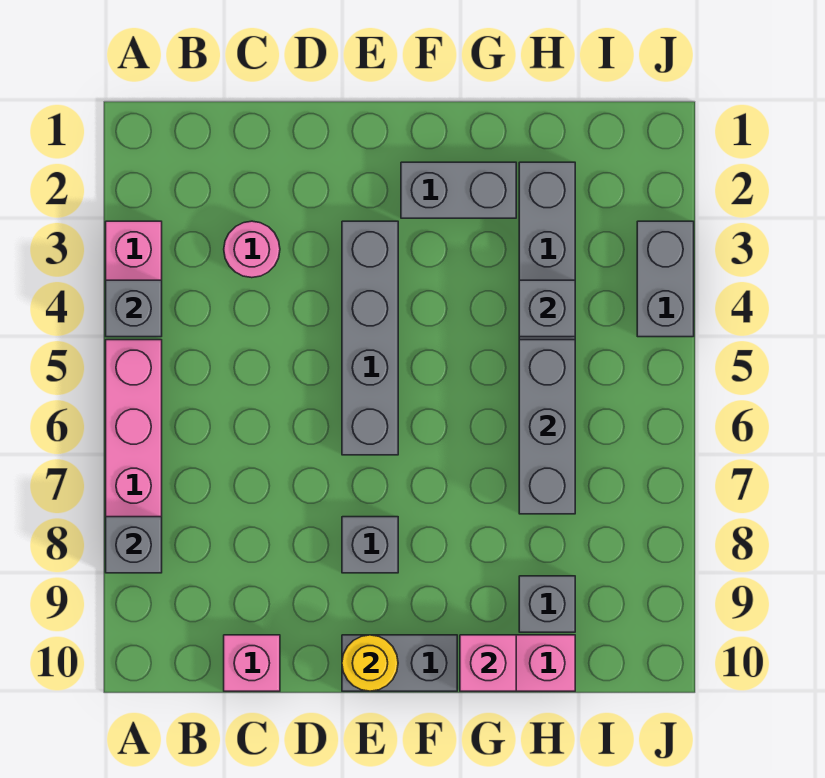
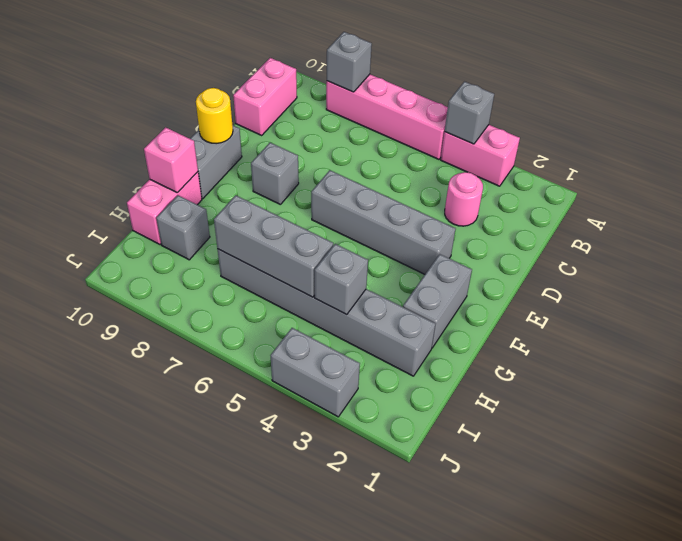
pink 1x1 brick [224,635,280,691] -> pink 1x2 brick [233,58,297,135]

